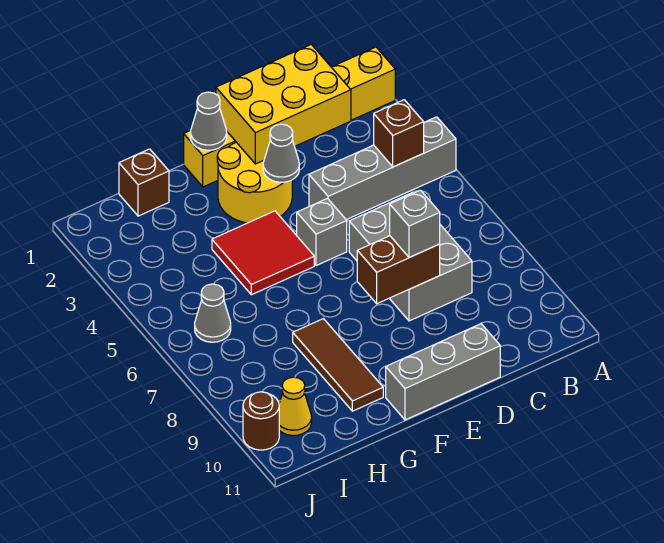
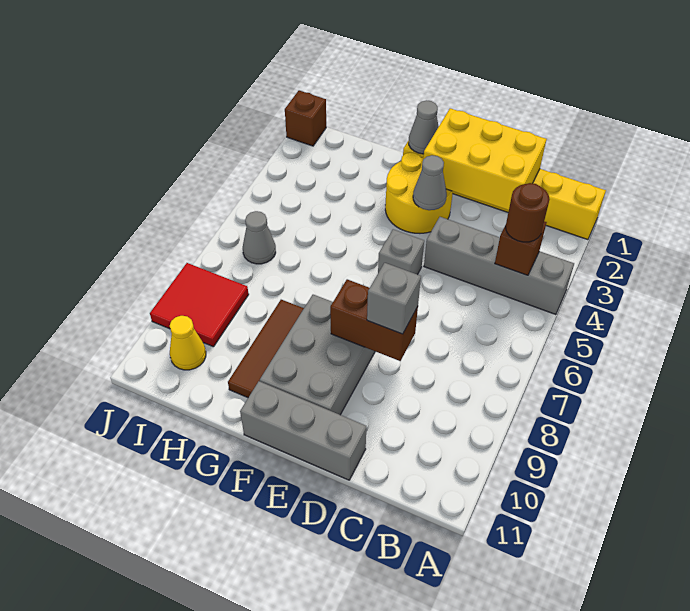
grey 2x3 brick [349,193,472,321] -> grey 2x3 brick moved to [260,295,375,415]
red 2x2 tile [212,211,314,295] -> red 2x2 tile moved to [150,263,249,347]
brown 1x1 brick [119,149,169,216] -> brown 1x1 brick moved to [285,91,326,146]
brown 1x1 round brick [243,392,279,450] -> brown 1x1 round brick moved to [506,183,550,242]

